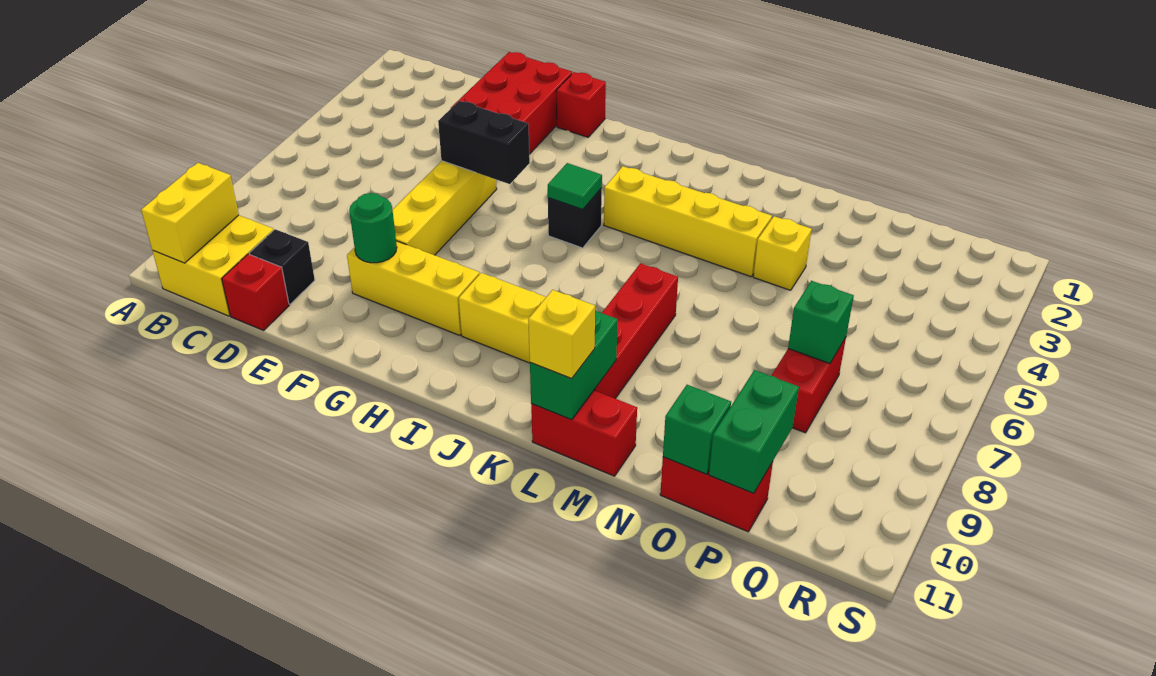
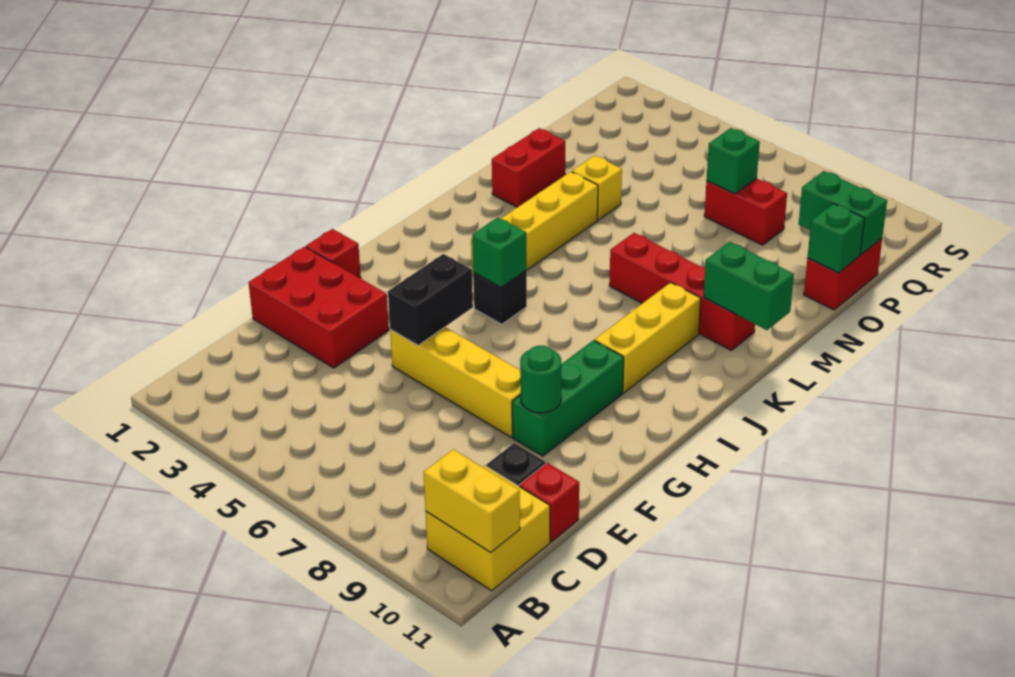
yellow 1x3 brick [347,241,479,335] -> green 1x3 brick [512,340,624,456]
green 1x1 tile [548,163,602,209] -> green 1x1 brick [472,217,527,287]
red 1x2 brick [531,390,637,476] -> red 1x2 brick moved to [492,128,565,207]
yellow 1x1 brick [528,290,595,378] -> none

